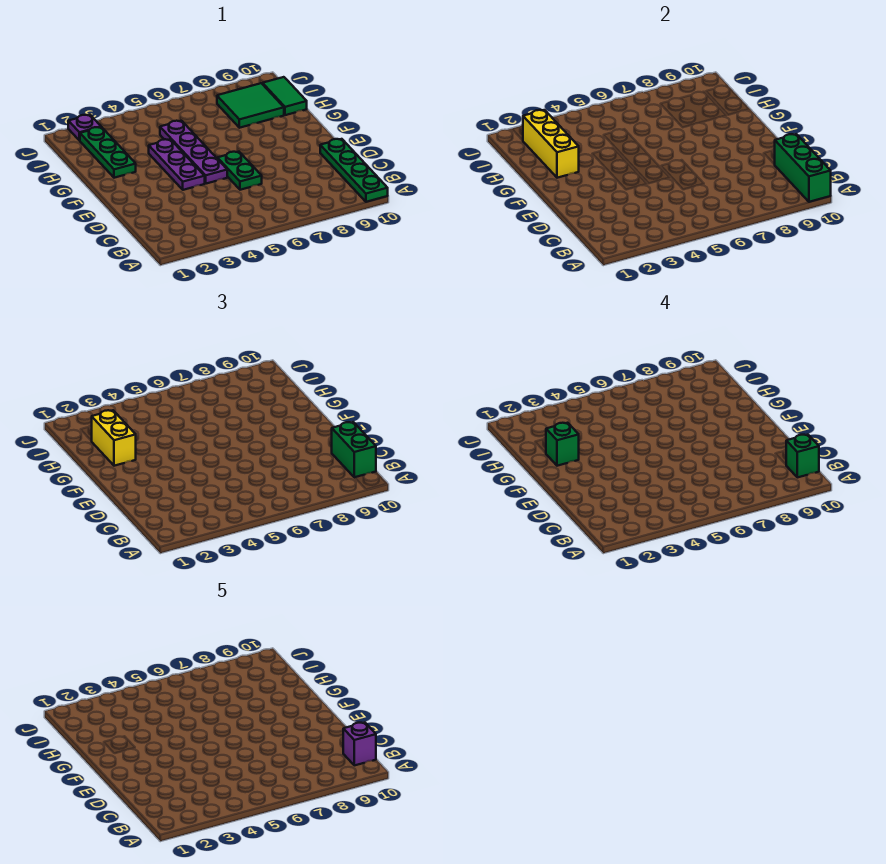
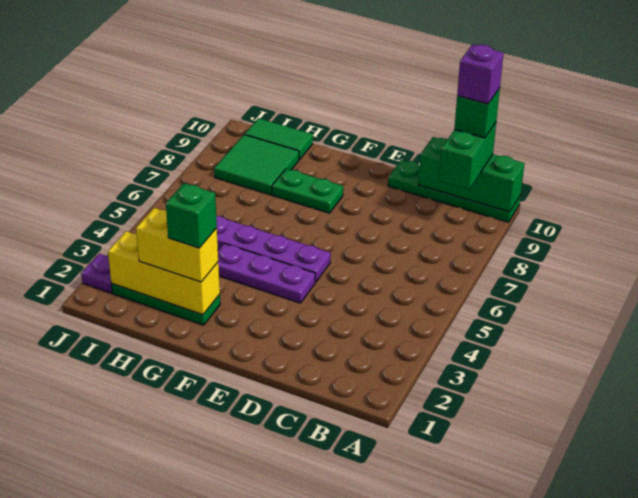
green 1x2 brick [332,422,376,477] -> green 1x2 brick turned to [439,123,496,189]
green 1x2 plate [217,152,262,190] -> green 1x2 plate moved to [272,169,343,213]

